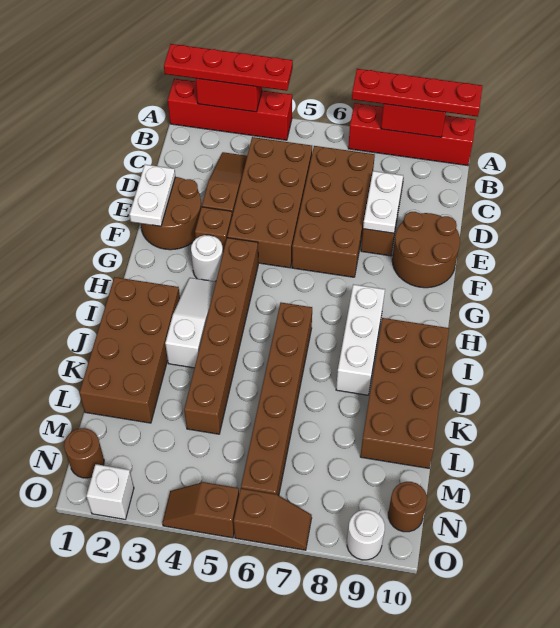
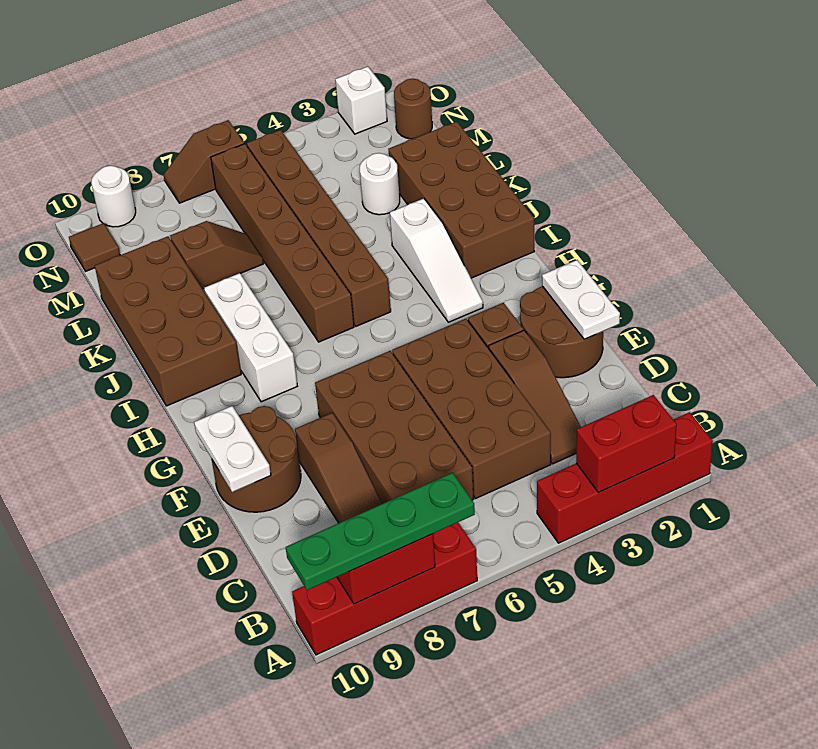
red 1x4 plate [164,44,293,91] -> none
red 1x4 plate [352,69,482,117] -> green 1x4 plate [286,473,475,590]
white 1x2 plate [363,171,403,233] -> white 1x2 plate moved to [194,406,271,492]
white 1x1 round brick [191,235,223,281] -> white 1x1 round brick moved to [360,153,400,215]
brown 1x6 brick [184,238,258,434] -> brown 1x6 brick moved to [247,130,391,326]
brown 1x1 round brick [388,482,427,532] -> brown 1x1 tile [69,223,120,271]
brown 1x2 slope [163,482,239,538] -> brown 1x2 slope moved to [170,221,263,289]

